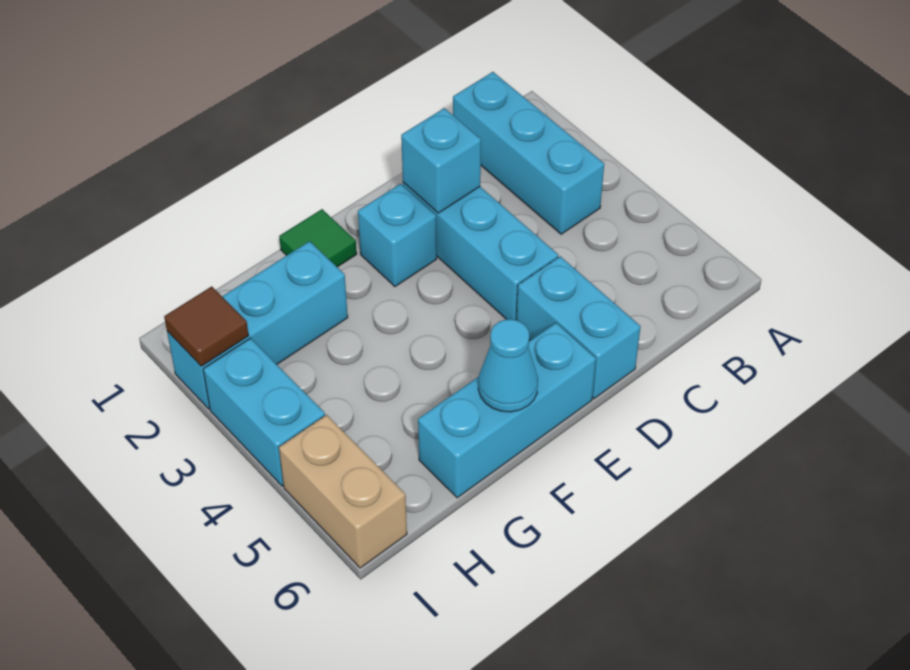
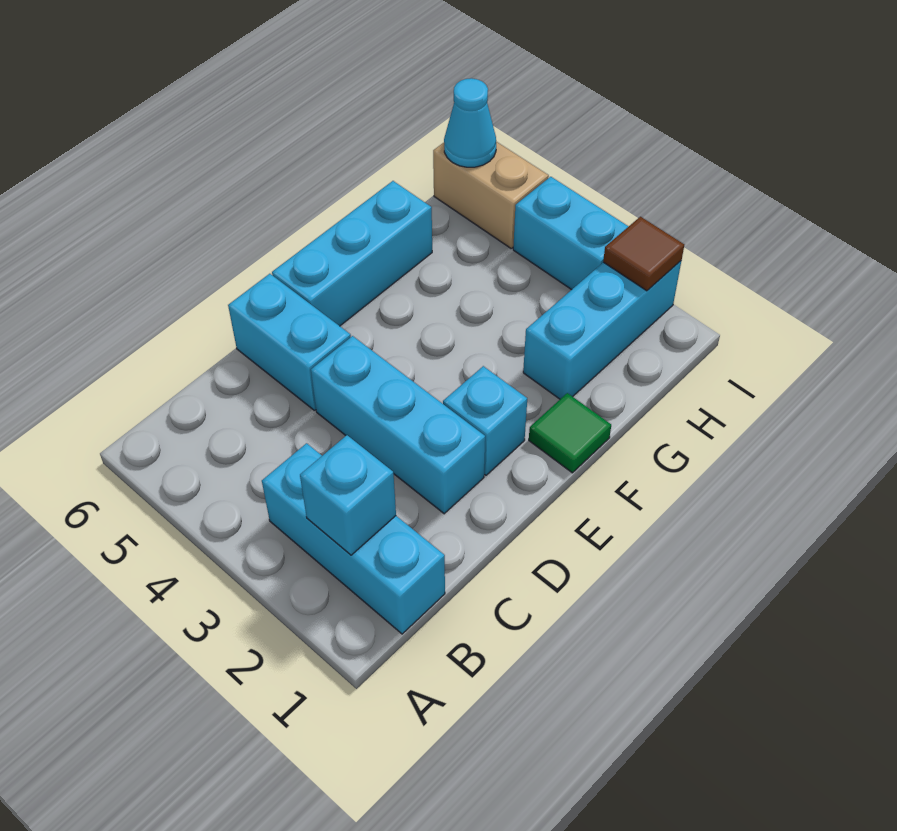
cyan 1x1 brick [401,108,481,213] -> cyan 1x1 brick moved to [300,435,396,555]
cyan 1x1 cone [478,319,538,412] -> cyan 1x1 cone moved to [444,78,496,167]

